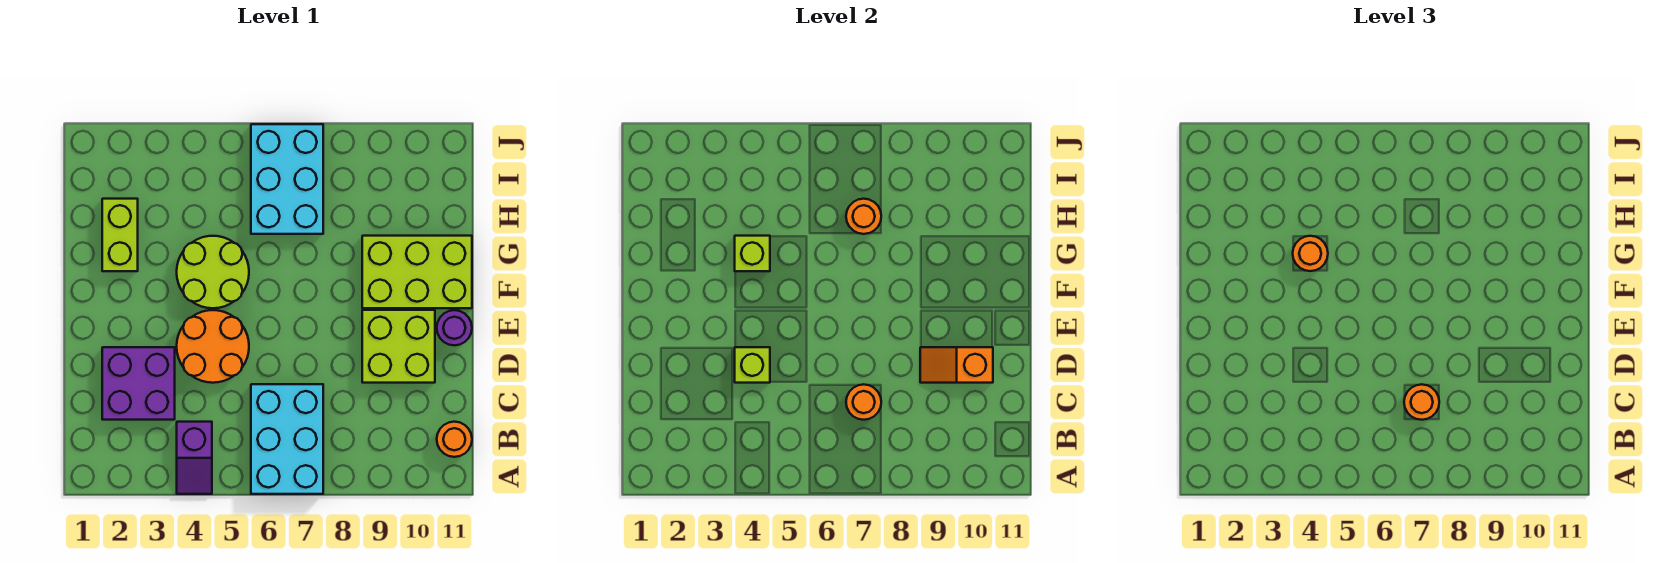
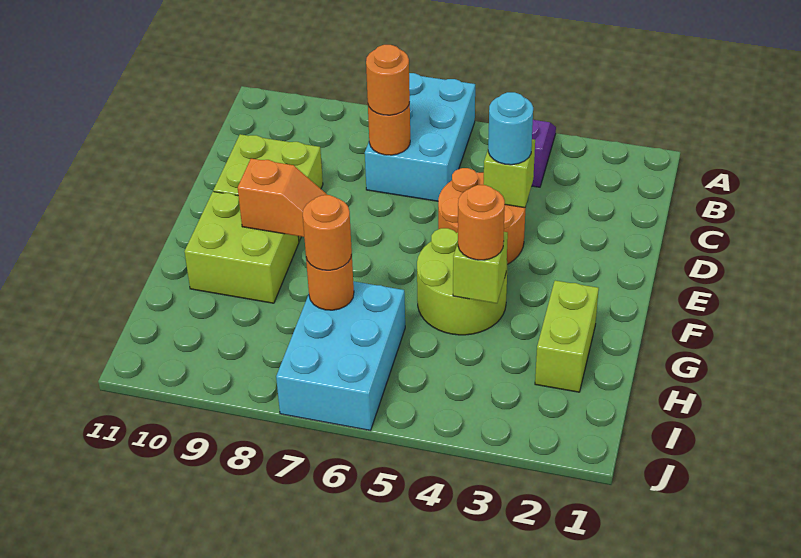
orange 1x1 round brick [437,422,472,457] -> orange 1x1 round brick moved to [303,195,352,270]
purple 2x2 brick [102,347,175,420] -> none
none -> cyan 1x1 round brick [488,92,533,165]
orange 1x2 slope [920,347,993,383] -> orange 1x2 slope moved to [238,159,327,237]
purple 1x1 round brick [437,310,472,345] -> none
lime 2x3 brick [362,236,472,308] -> lime 2x2 brick [184,192,299,303]

